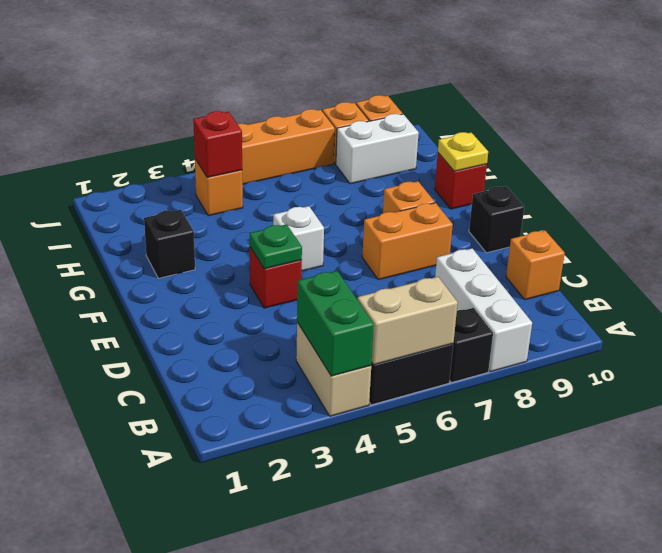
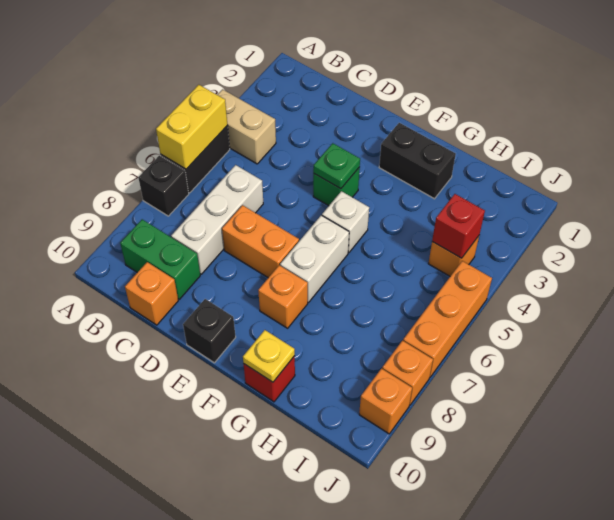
green 1x2 brick [297,271,374,376] -> green 1x2 brick moved to [120,219,200,299]
tan 1x2 brick [358,277,458,365] -> yellow 1x2 brick [156,85,227,169]
white 1x3 brick [435,248,532,372] -> white 1x3 brick turned to [171,165,263,274]
red 1x1 brick [250,247,302,308] -> green 1x1 brick [313,167,360,206]
orange 1x2 brick [362,203,453,280] -> orange 1x2 brick turned to [222,205,299,278]
black 1x1 brick [144,210,195,278] -> black 1x2 brick [379,123,456,199]
white 1x2 brick [336,114,419,184] -> white 1x2 brick moved to [280,215,349,303]

